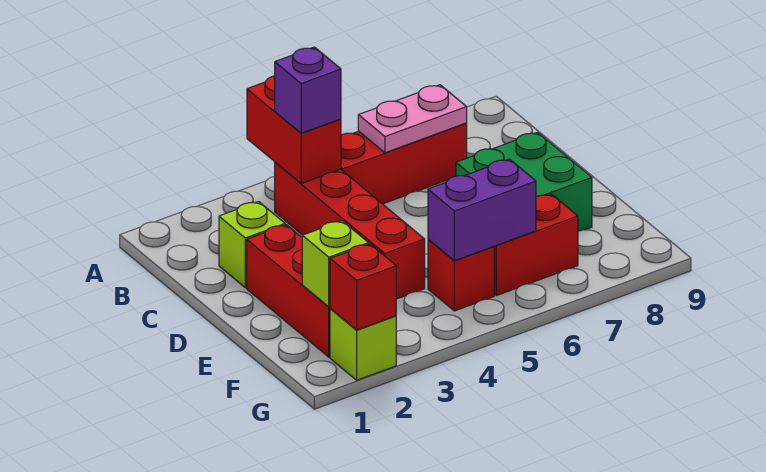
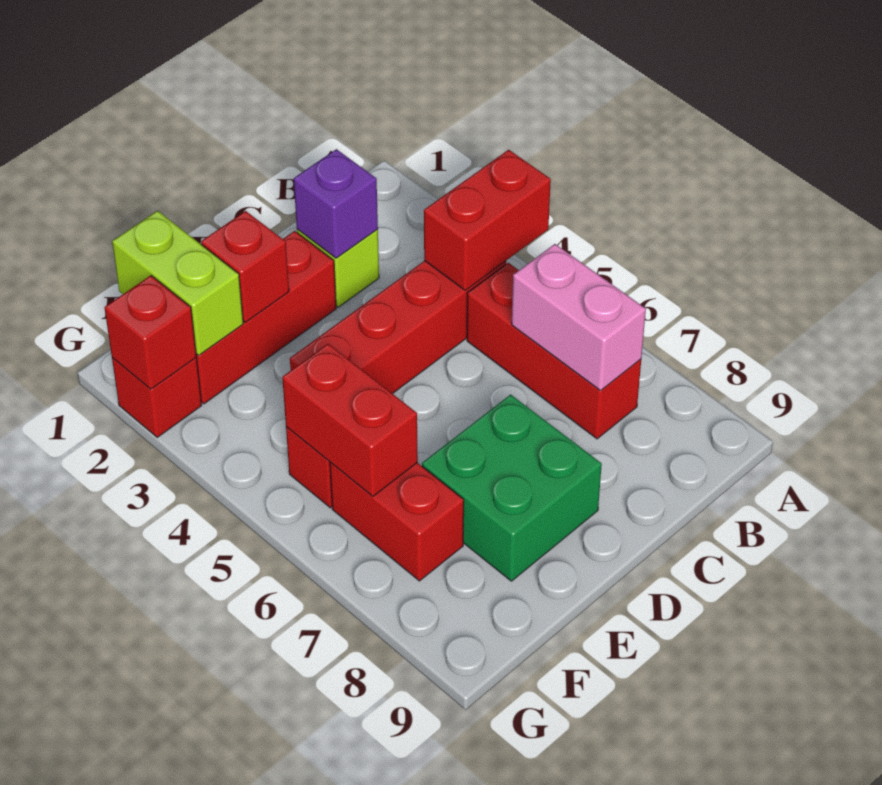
purple 1x1 brick [275,47,341,133] -> purple 1x1 brick moved to [294,149,378,258]
pink 1x2 plate [358,85,467,153] -> pink 1x2 brick [512,244,646,391]
none -> red 1x1 brick [201,211,289,322]
lime 1x1 brick [302,221,369,307] -> lime 1x2 brick [112,211,243,356]
purple 1x2 brick [428,159,536,261] -> red 1x2 brick [282,344,418,496]
lime 1x1 brick [330,309,396,380] -> red 1x1 brick [112,358,202,437]

